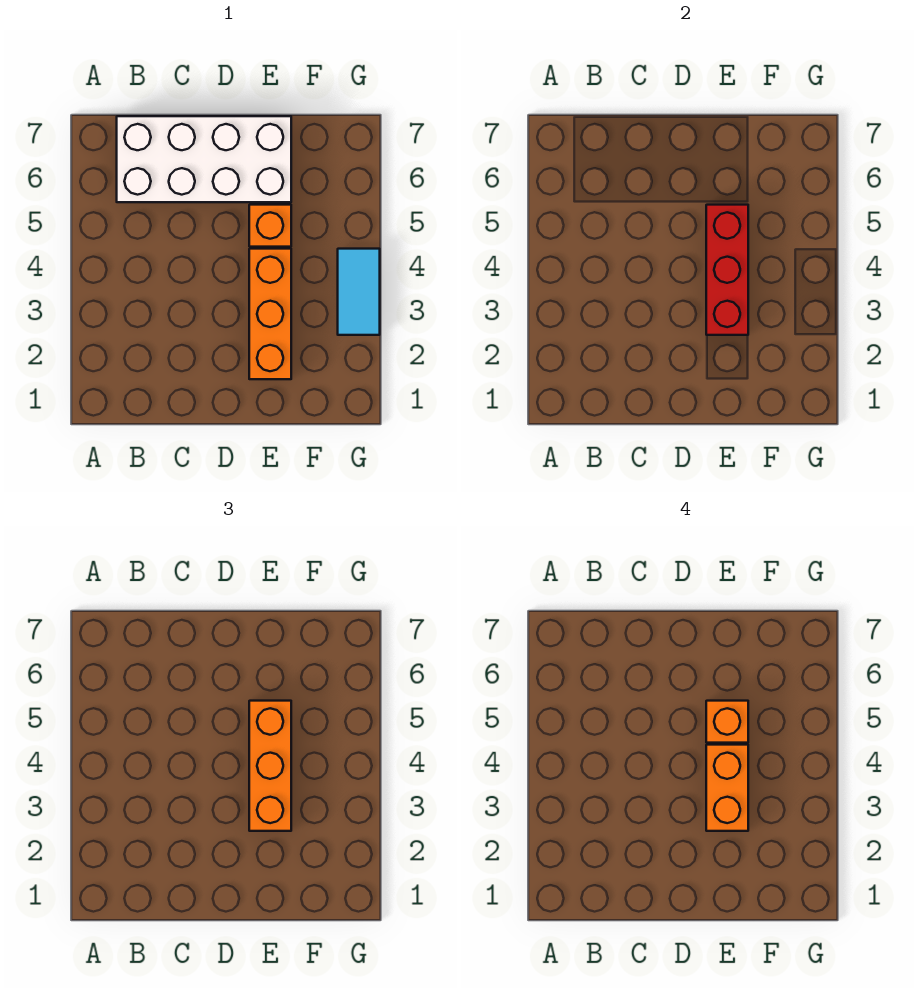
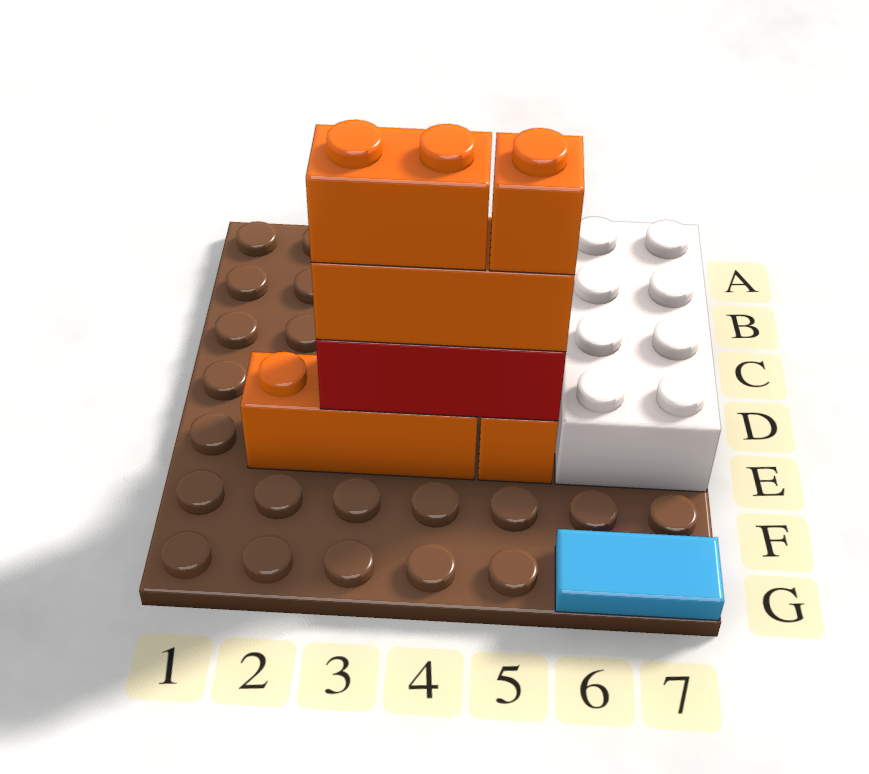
cyan 1x2 tile [338,249,380,335] -> cyan 1x2 tile moved to [555,529,724,621]

